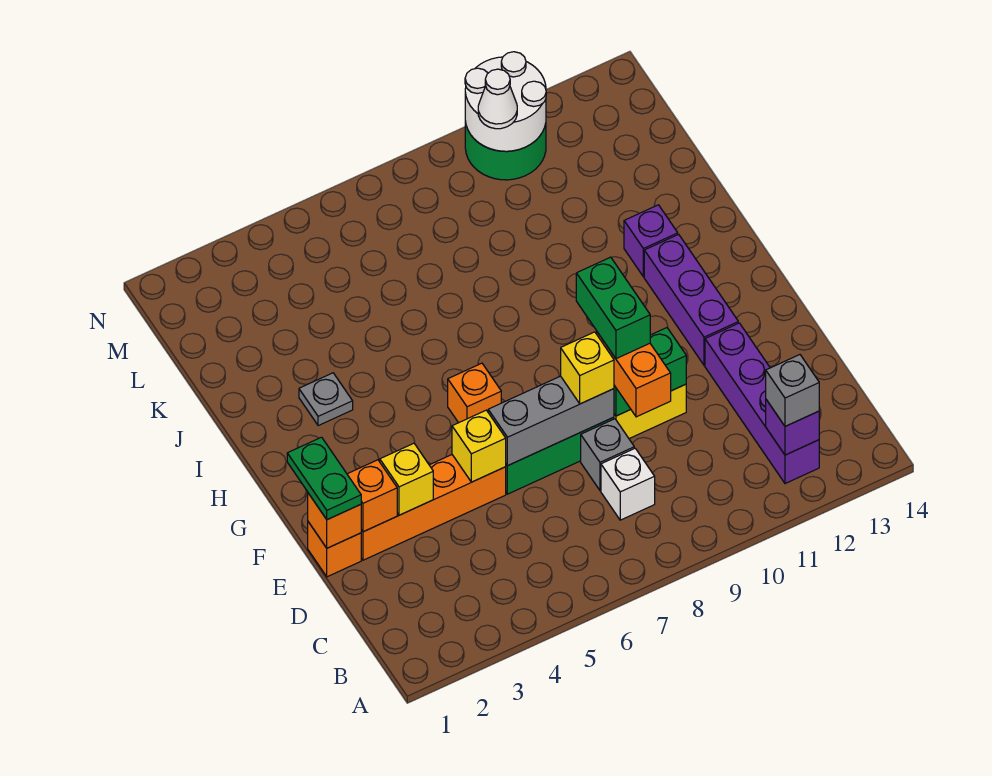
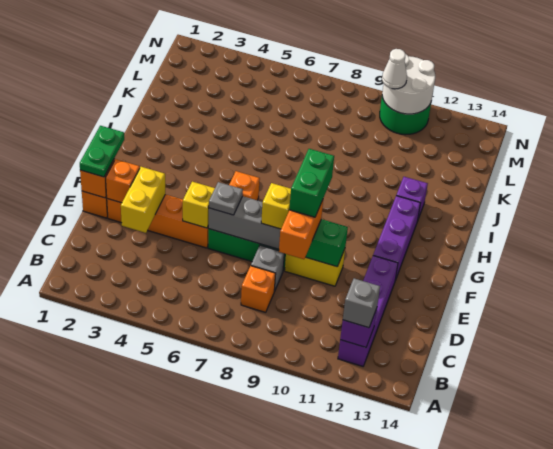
white 1x1 brick [601,448,655,520] -> orange 1x1 brick [241,266,276,312]
yellow 1x1 brick [380,443,433,515] -> yellow 1x2 brick [121,167,165,233]
grey 1x1 plate [299,373,353,426] -> grey 1x1 plate moved to [209,182,243,215]

